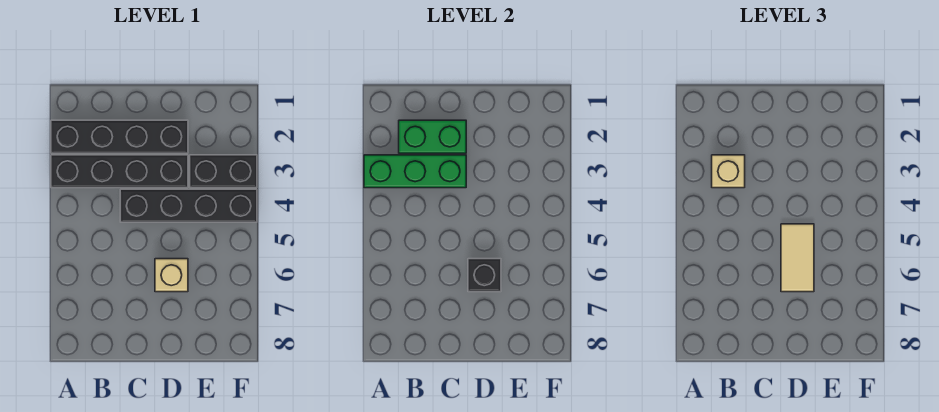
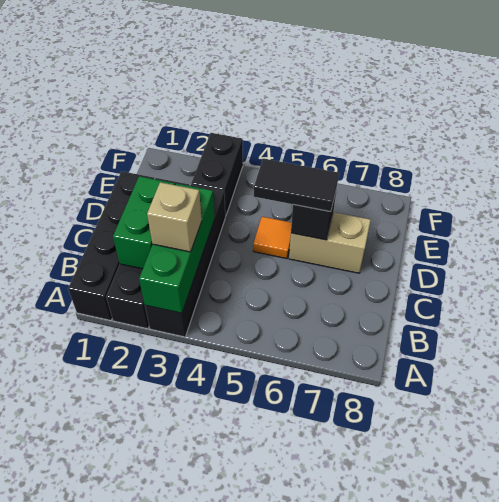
black 1x4 brick [120,189,257,222] -> black 1x4 brick moved to [68,171,154,320]
none -> orange 1x1 tile [253,217,292,259]
tan 1x2 tile [781,224,814,292] -> black 1x2 tile [254,159,339,212]
tan 1x1 brick [155,259,188,292] -> tan 1x2 brick [289,212,371,273]

